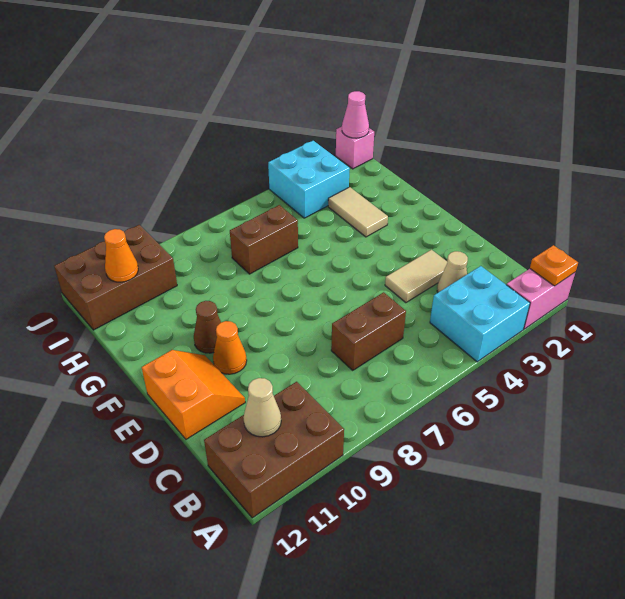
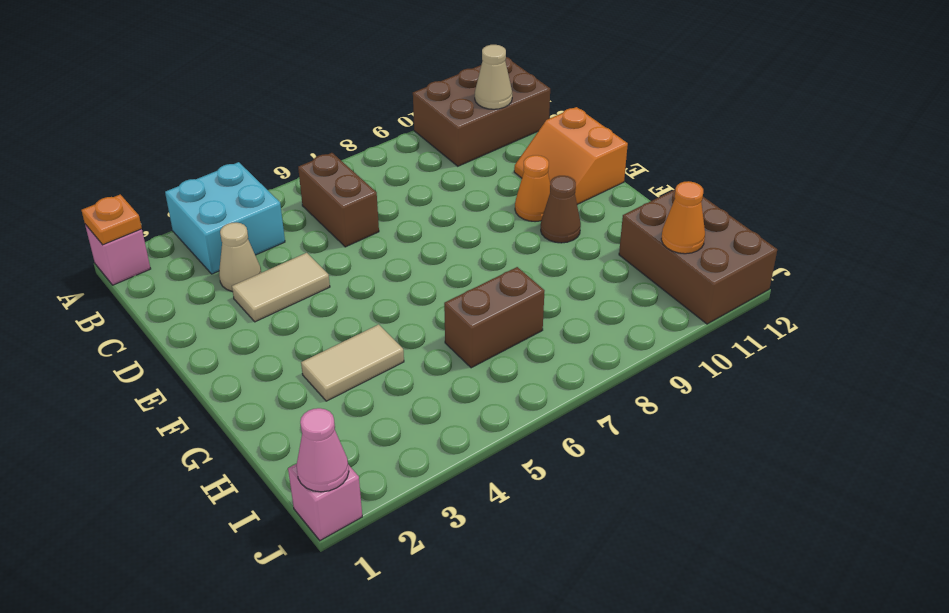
pink 1x2 brick [507,269,575,329] -> pink 1x1 brick [85,224,151,285]
brown 1x2 brick [331,292,406,370] -> brown 1x2 brick turned to [298,153,379,247]
tan 1x2 tile [328,187,388,237] -> tan 1x2 tile turned to [301,324,404,401]
cyan 2x2 brick [268,141,350,218] -> none
brown 2x3 brick [54,225,177,330] -> brown 2x3 brick turned to [619,190,777,324]

